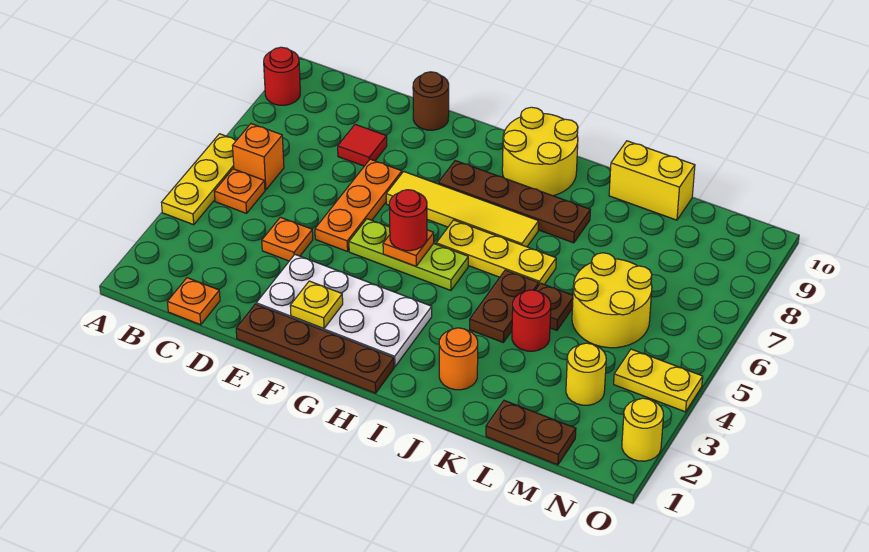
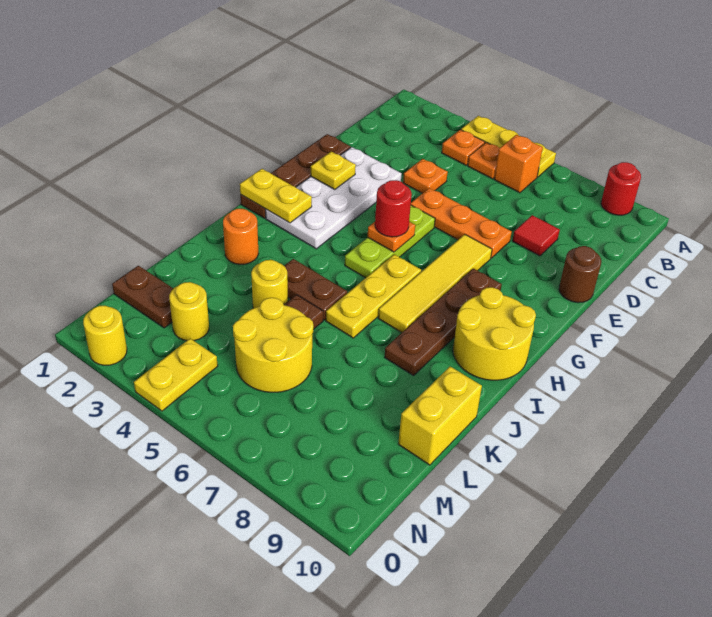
orange 1x1 plate [168,278,220,325] -> orange 1x1 plate moved to [442,130,485,165]
none -> yellow 1x2 plate [240,169,312,223]
red 1x1 round brick [512,290,551,351] -> yellow 1x1 round brick [251,260,288,308]
brown 1x2 plate [486,401,576,465] -> brown 1x2 plate turned to [112,266,174,328]

